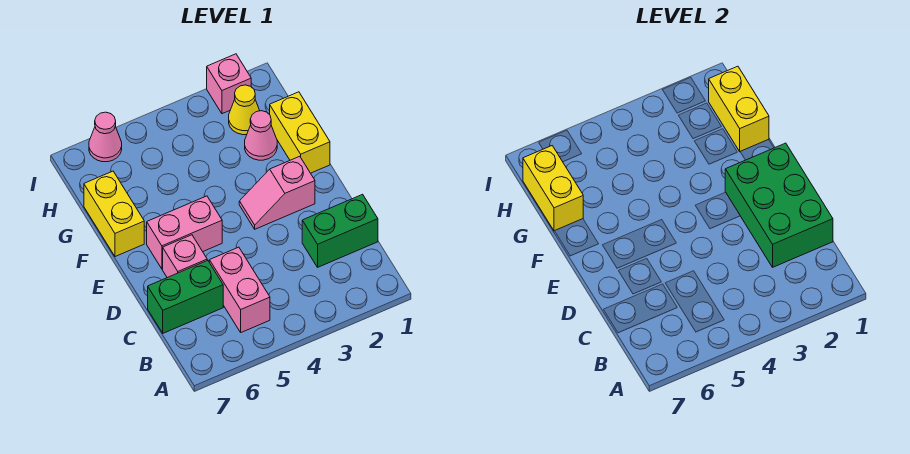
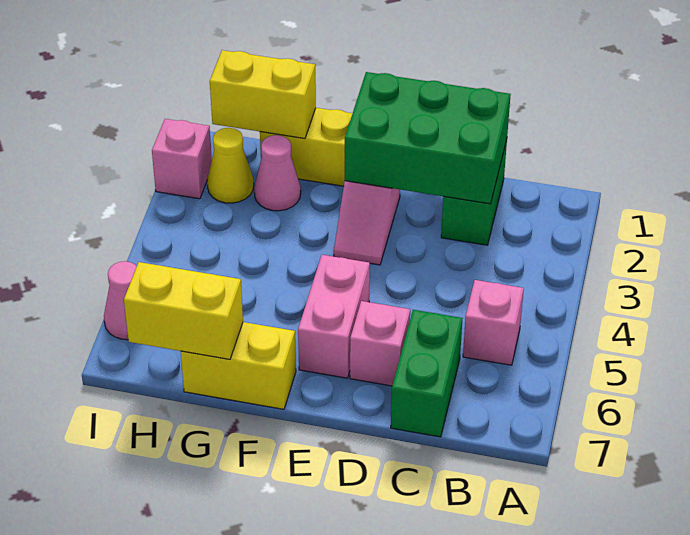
pink 1x2 brick [209,247,270,332] -> pink 1x1 brick [463,280,524,365]

